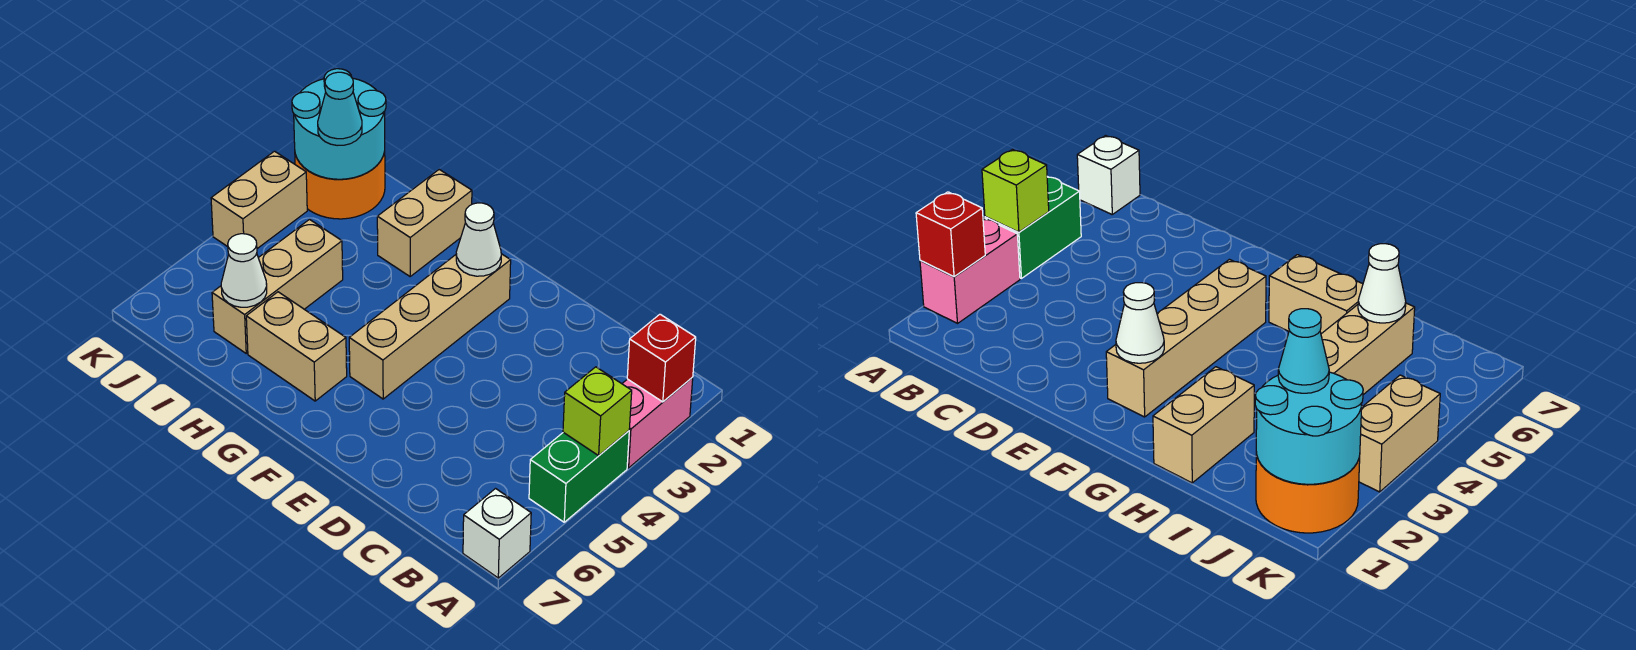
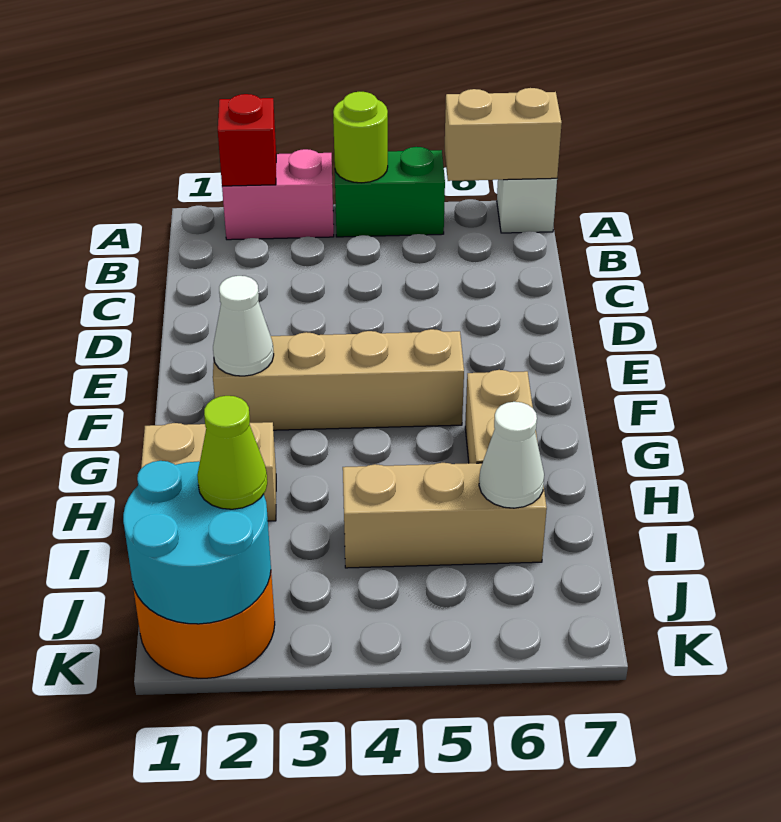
lime 1x1 brick [563,367,632,456] -> lime 1x1 round brick [333,92,388,183]
cyan 1x1 cone [318,72,362,146] -> lime 1x1 cone [197,396,267,509]
tan 1x2 brick [211,151,307,249] -> tan 1x2 brick moved to [445,88,562,181]

